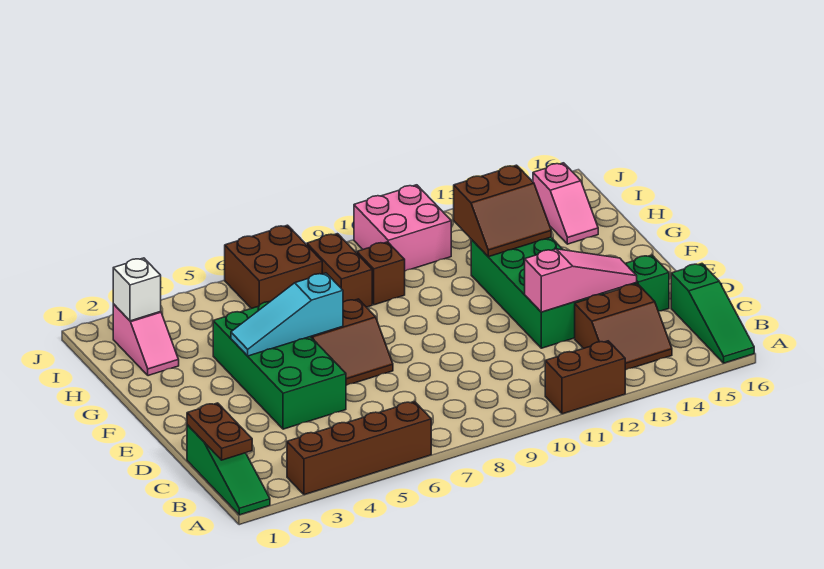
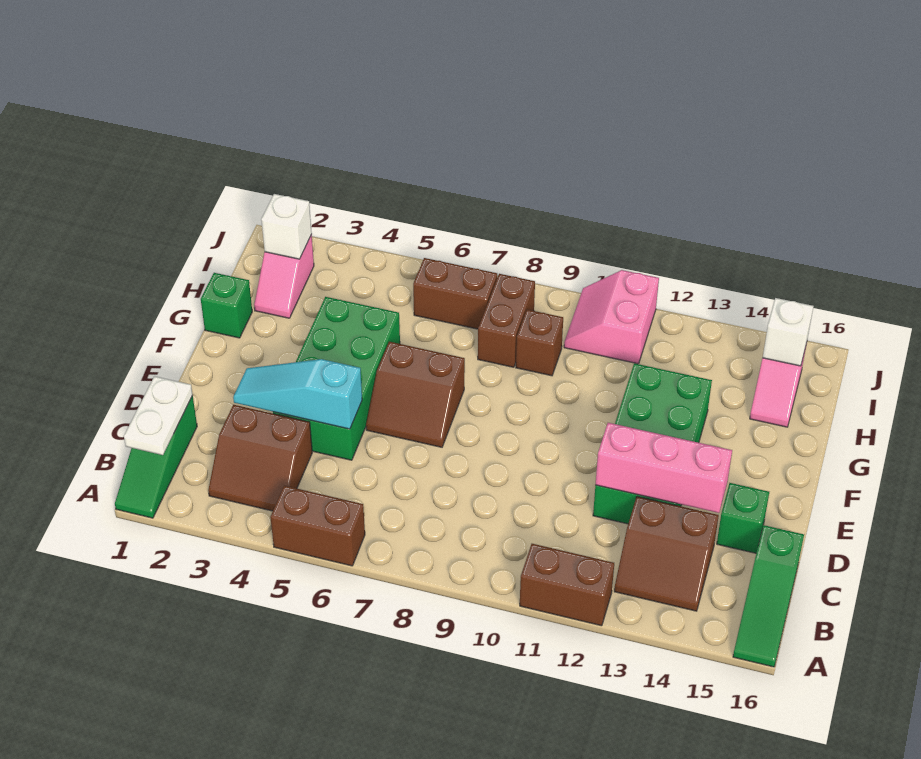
brown 1x4 brick [287,402,431,495] -> brown 1x2 brick [270,486,365,566]
brown 1x2 plate [187,403,252,460] -> white 1x2 plate [124,376,193,455]
pink 1x3 slope [525,249,637,312] -> pink 1x3 brick [595,423,732,513]
cyan 1x3 slope [231,273,343,356] -> cyan 1x3 slope moved to [233,359,362,429]
none -> green 1x1 brick [201,273,252,338]
brown 2x2 slope [454,165,551,257] -> brown 2x2 slope moved to [208,405,312,511]
brown 2x2 brick [225,225,322,309] -> brown 1x2 brick [413,258,497,329]
pink 2x2 brick [354,185,451,271] -> pink 2x2 slope [564,270,659,364]
none -> white 1x1 brick [763,298,813,366]

